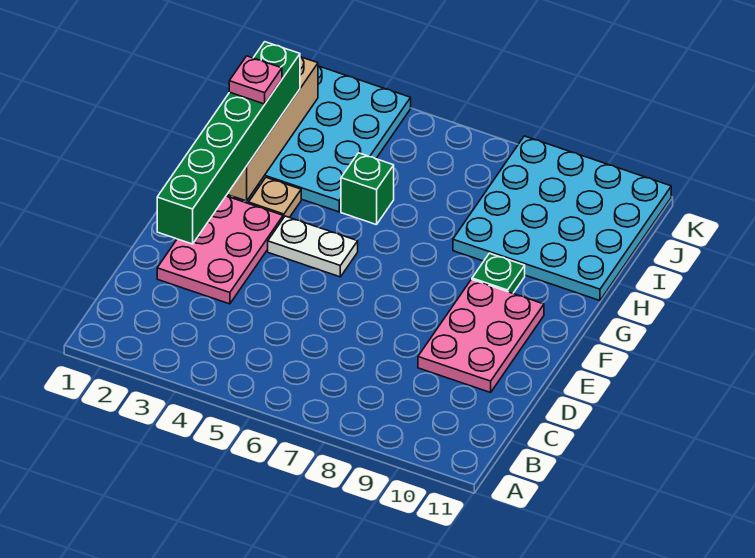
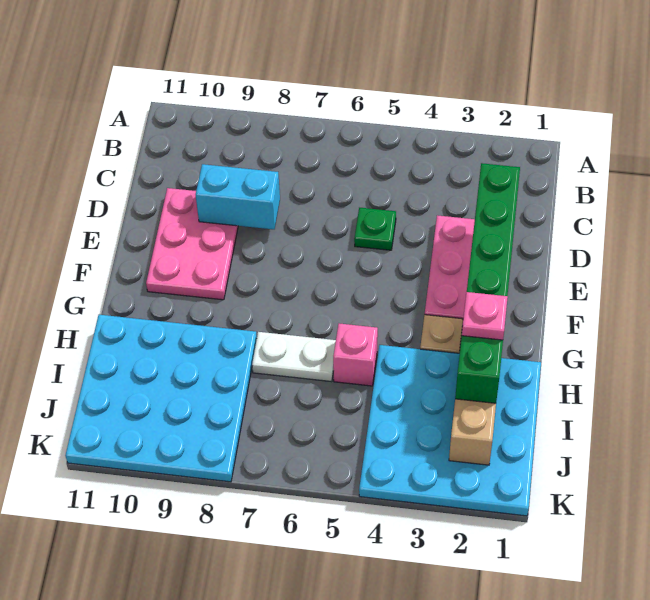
none -> cyan 1x2 brick [196,164,280,229]
white 1x2 plate [268,216,358,277] -> white 1x2 plate moved to [252,332,336,382]
green 1x1 plate [472,253,525,293] -> green 1x1 plate moved to [354,208,396,250]
green 1x1 brick [341,153,394,225] -> pink 1x1 brick [333,323,378,386]

